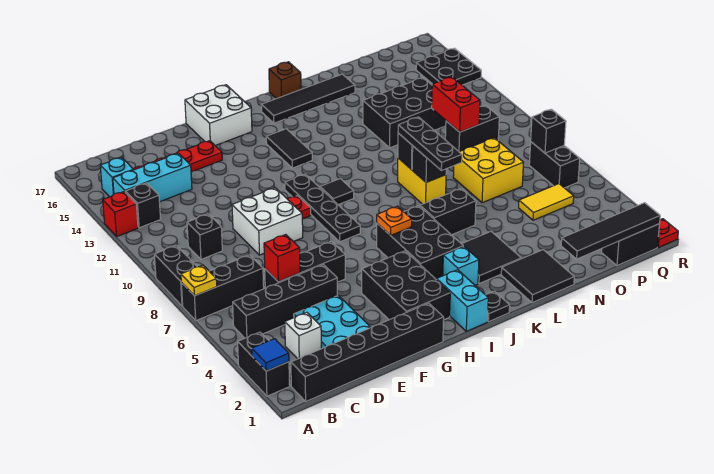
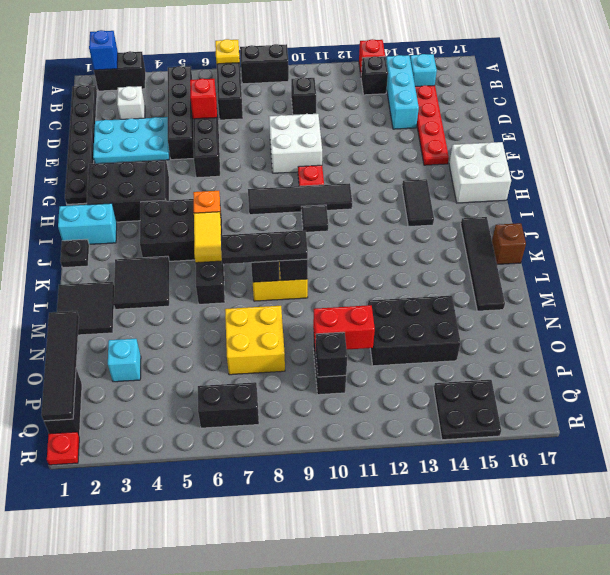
blue 1x1 tile [252,339,289,371] -> blue 1x1 brick [89,30,118,70]
black 1x6 brick [291,303,444,401] -> black 1x6 plate [65,85,97,204]
black 1x4 plate [285,174,360,242] -> black 1x4 tile [248,183,352,215]
black 1x2 tile [266,129,312,168] -> black 1x2 tile turned to [402,179,434,226]
cyan 1x1 brick [443,247,479,285] -> cyan 1x1 brick moved to [108,339,141,382]
black 2x3 brick [363,78,446,148] -> black 2x3 brick turned to [368,296,461,366]
yellow 1x2 tile [519,184,574,220] -> yellow 1x2 tile moved to [194,212,222,263]
black 1x1 brick [531,109,566,153] -> black 1x1 brick moved to [316,332,347,377]

